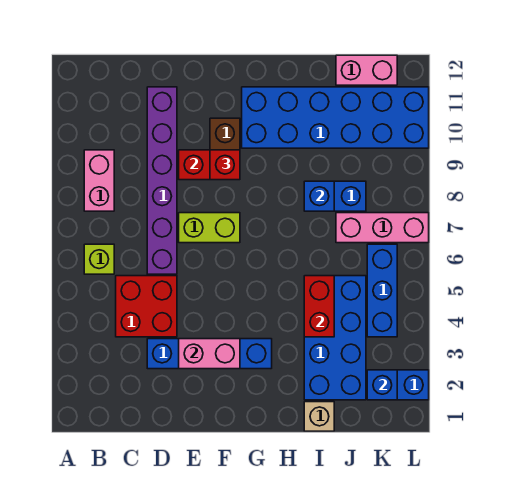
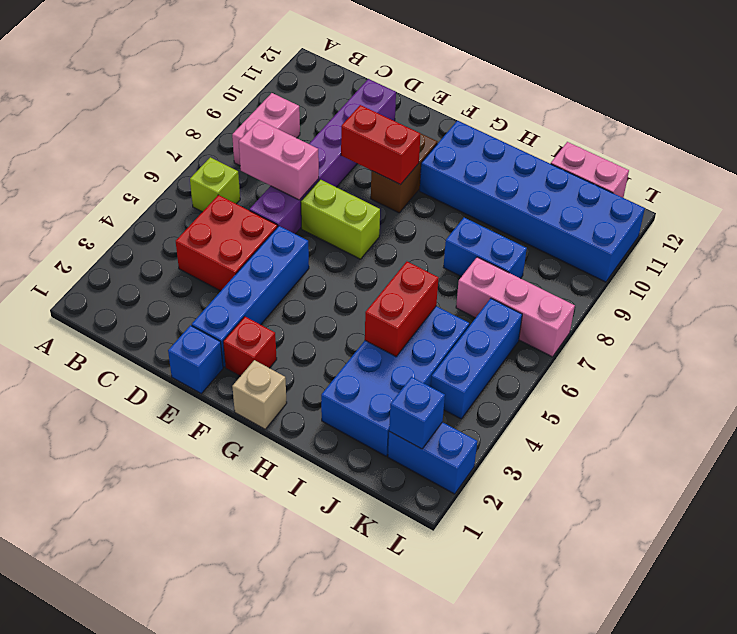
blue 1x4 brick [147,339,272,369] -> blue 1x4 brick turned to [192,226,309,367]
pink 1x2 brick [179,339,240,369] -> pink 1x2 brick moved to [239,120,319,200]
red 1x1 brick [210,150,240,180] -> red 1x1 brick moved to [223,317,277,376]
tan 1x1 brick [304,402,334,431] -> tan 1x1 brick moved to [232,360,287,429]
blue 1x1 brick [304,181,334,211] -> blue 1x1 brick moved to [168,325,223,394]

